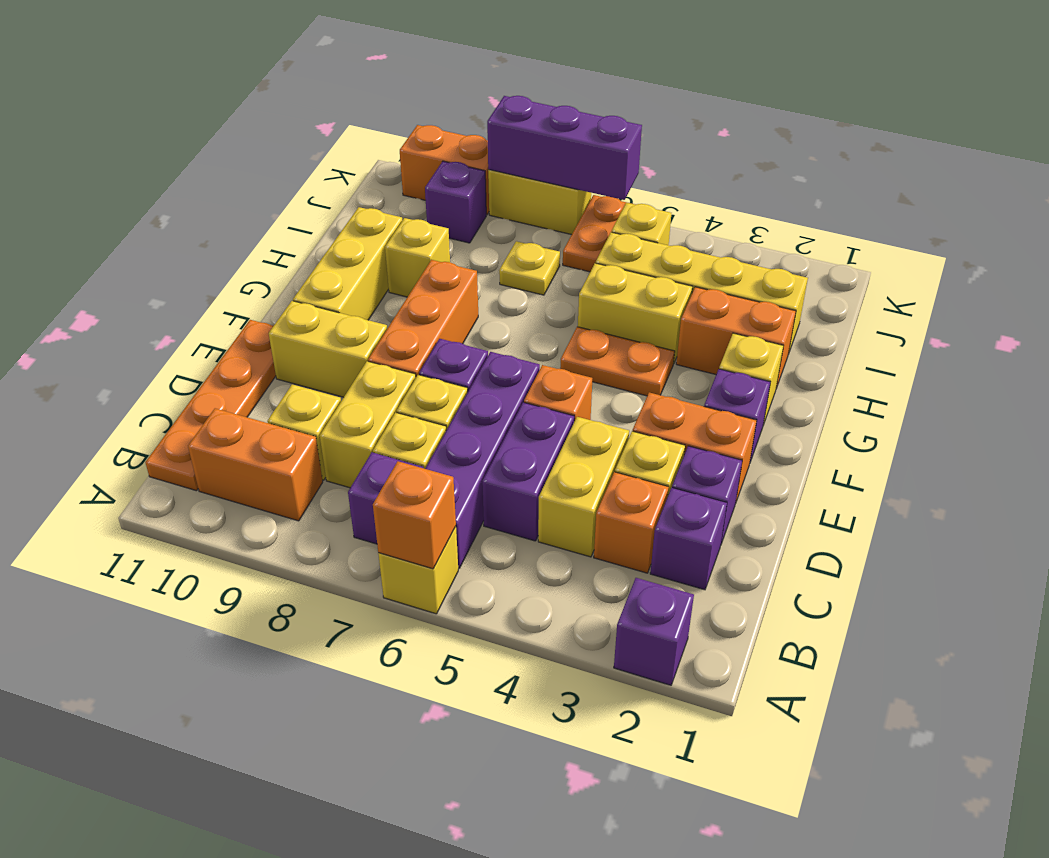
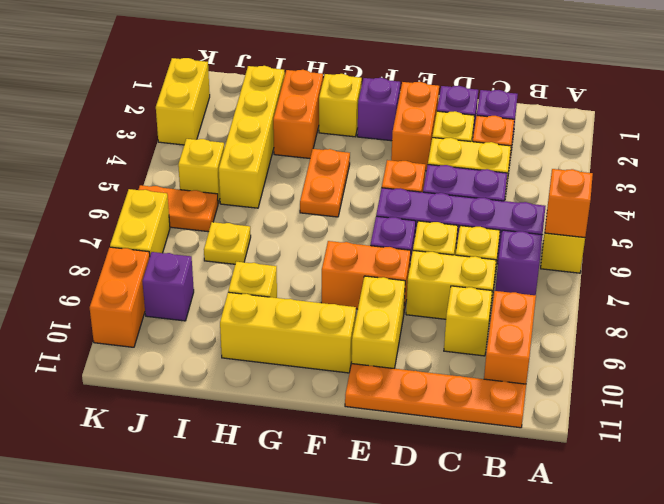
purple 1x1 brick [614,578,694,685] -> none
orange 1x3 brick [368,260,478,377] -> orange 1x2 brick [321,241,411,311]
yellow 1x2 brick [578,263,692,364] -> yellow 1x2 brick moved to [156,58,210,145]
purple 1x3 brick [487,96,642,200] -> none

